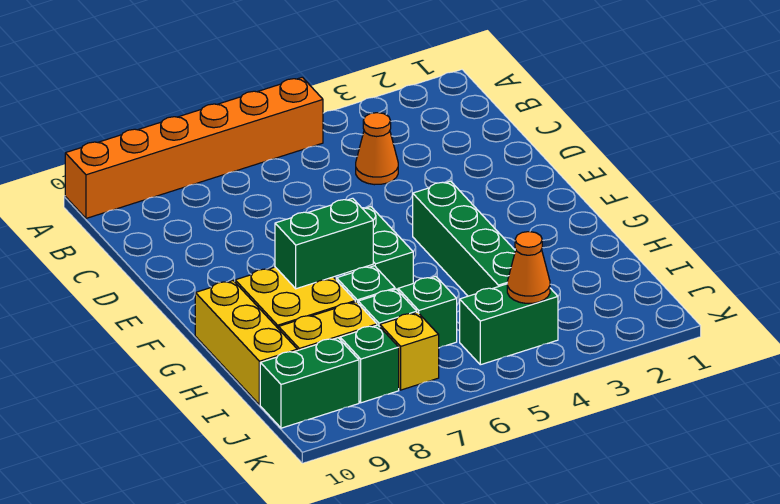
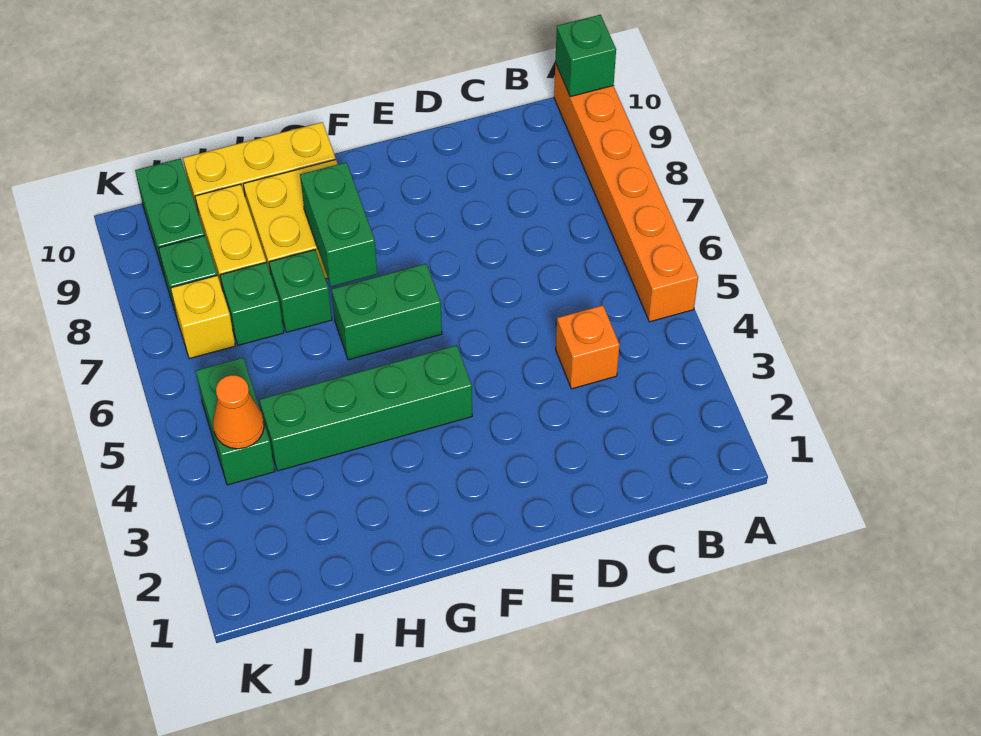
orange 1x1 cone [356,113,398,185] -> orange 1x1 brick [556,305,619,389]
green 1x1 brick [398,276,457,348] -> green 1x1 brick moved to [555,15,616,97]

